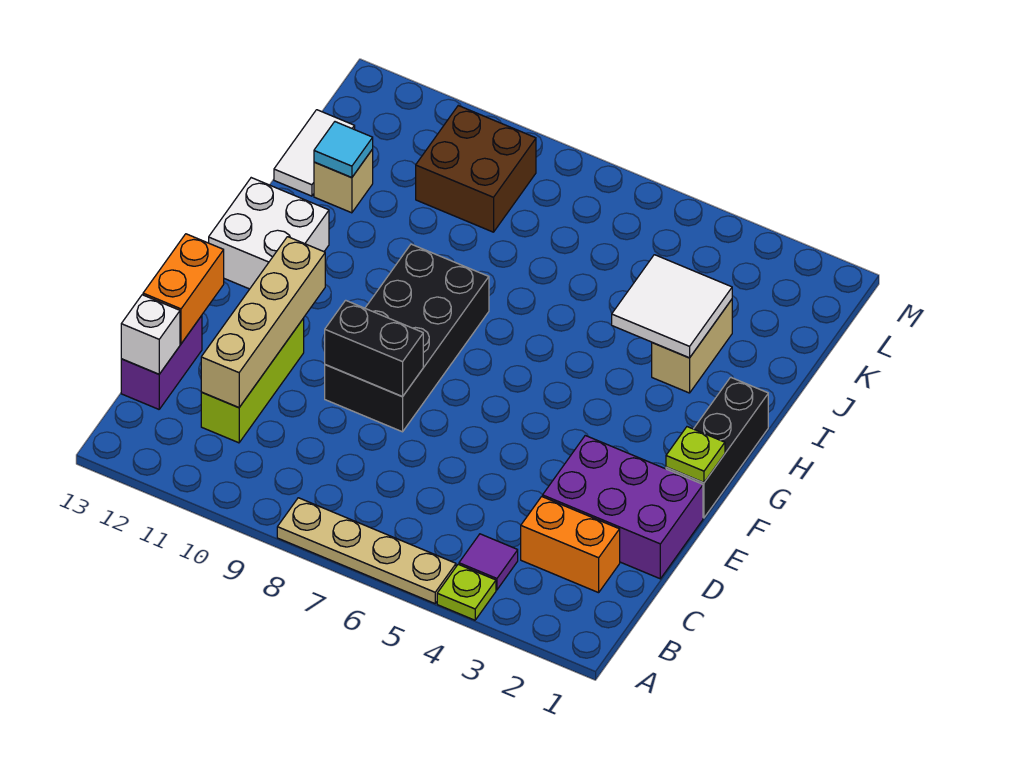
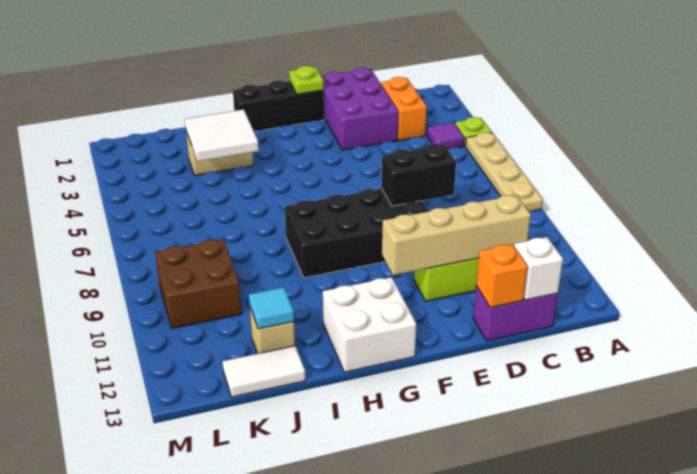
orange 1x2 brick [143,234,224,344] -> orange 1x1 brick [476,244,528,308]
black 1x2 brick [325,300,423,397] -> black 1x2 brick turned to [382,144,456,206]

